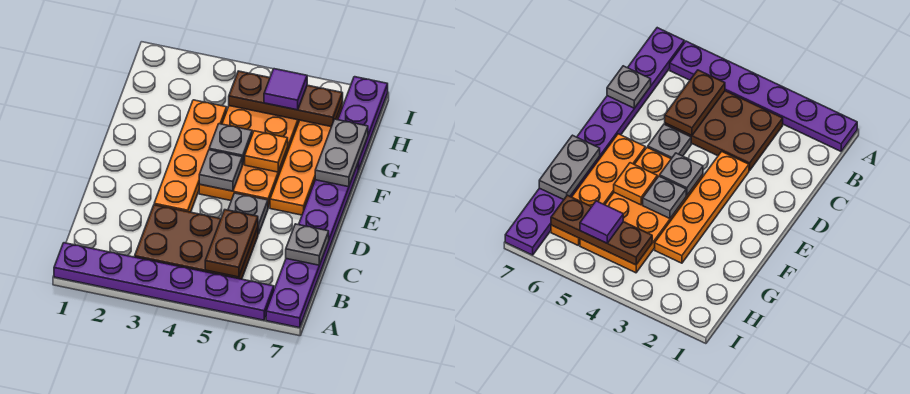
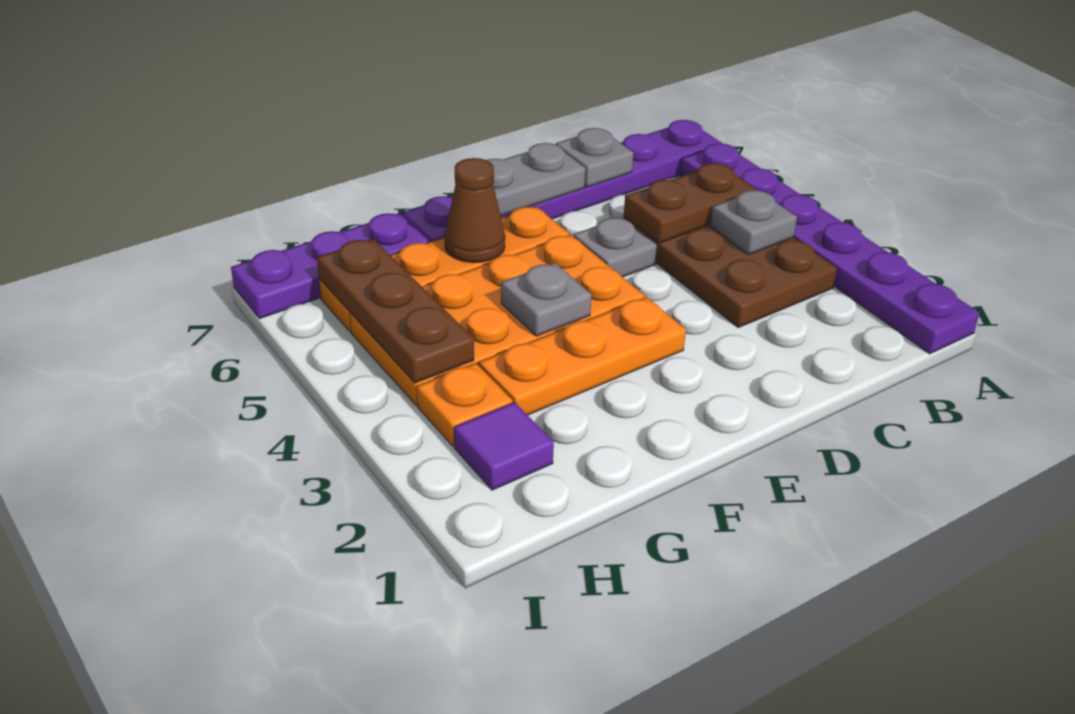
orange 1x4 plate [154,100,227,212] -> orange 1x3 plate [479,297,686,415]
grey 1x1 plate [199,150,242,191] -> grey 1x1 plate moved to [710,190,797,254]
orange 1x1 plate [245,131,288,172] -> orange 1x1 plate moved to [417,363,513,446]
none -> brown 1x1 cone [445,158,505,263]
grey 1x2 plate [315,119,368,187] -> grey 1x2 plate moved to [487,143,585,216]
purple 1x1 tile [264,69,307,110] -> purple 1x1 tile moved to [454,402,554,490]

